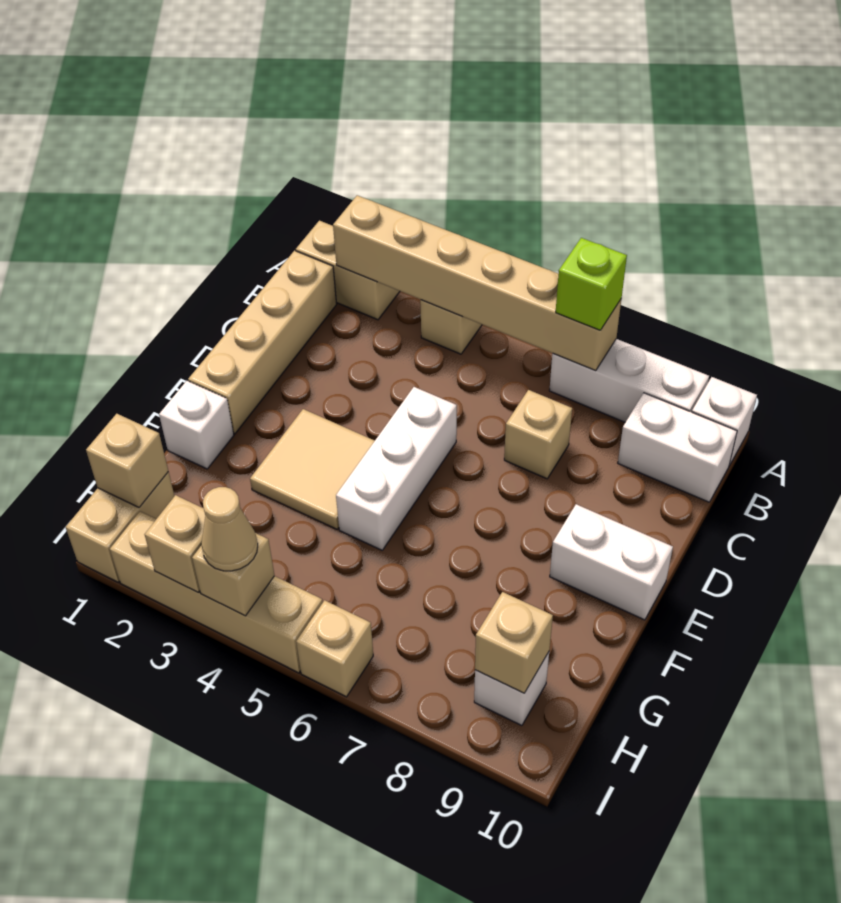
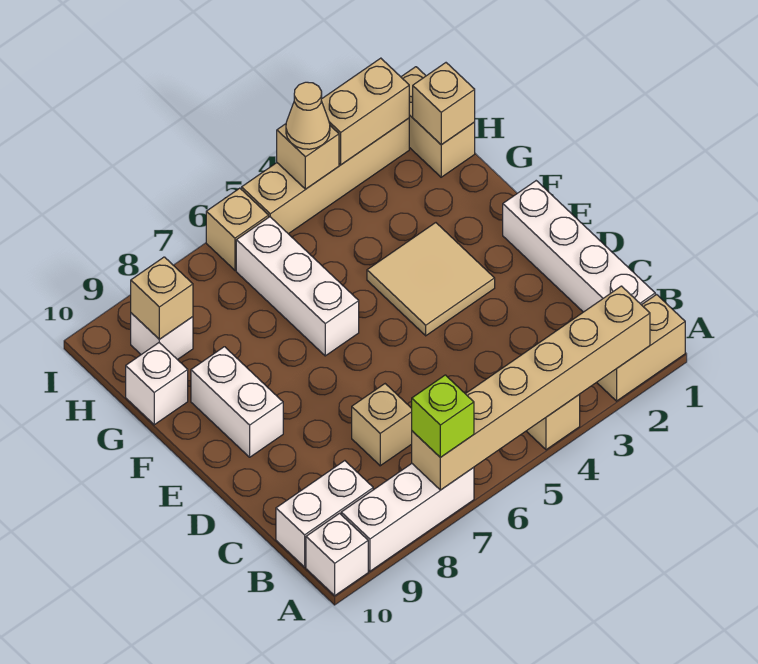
tan 1x4 brick [188,251,337,434] -> white 1x4 brick [503,181,655,312]
white 1x3 brick [336,387,457,550] -> white 1x3 brick moved to [236,217,359,356]
white 1x2 brick [550,504,673,620] -> white 1x2 brick turned to [191,347,283,457]
white 1x1 brick [159,381,234,469] -> white 1x1 brick moved to [126,343,188,425]
tan 1x1 brick [145,495,205,592] -> tan 1x2 brick [321,58,409,165]

